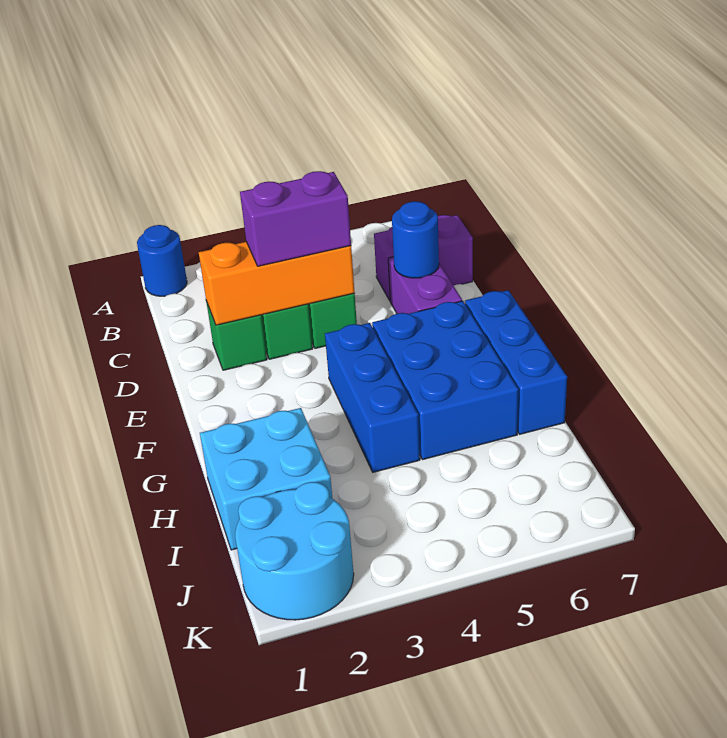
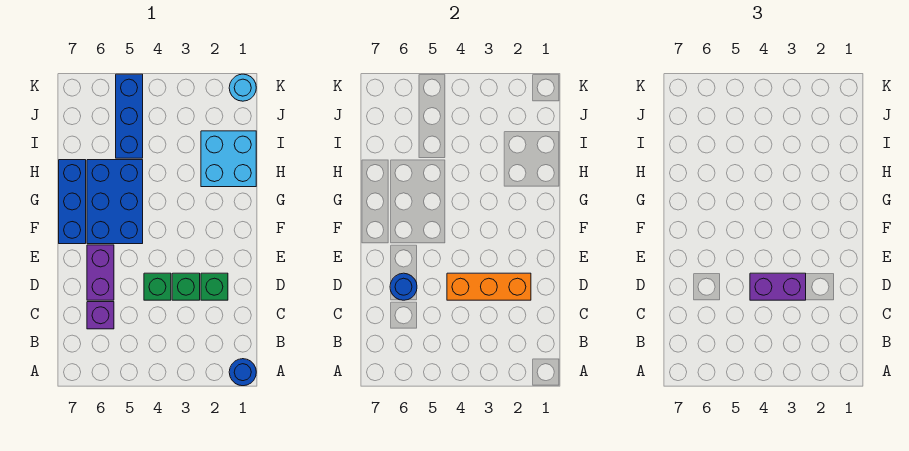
purple 1x2 brick [374,215,473,300] -> purple 1x1 brick [87,302,114,329]
blue 1x3 brick [325,323,420,472] -> blue 1x3 brick moved to [116,74,143,158]
cyan 2x2 round brick [235,482,354,620] -> cyan 1x1 round brick [229,74,256,101]

